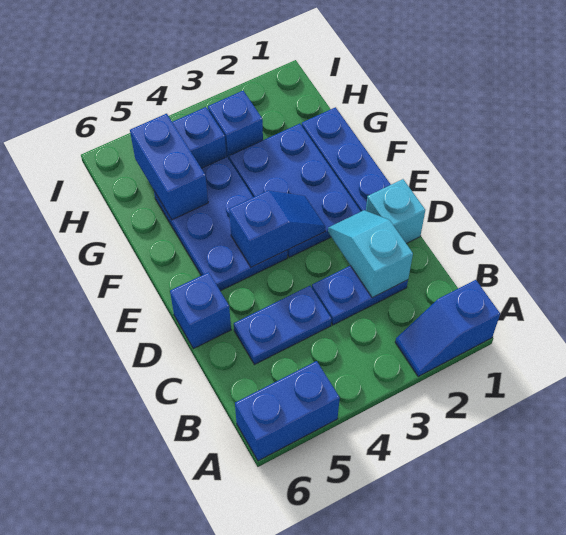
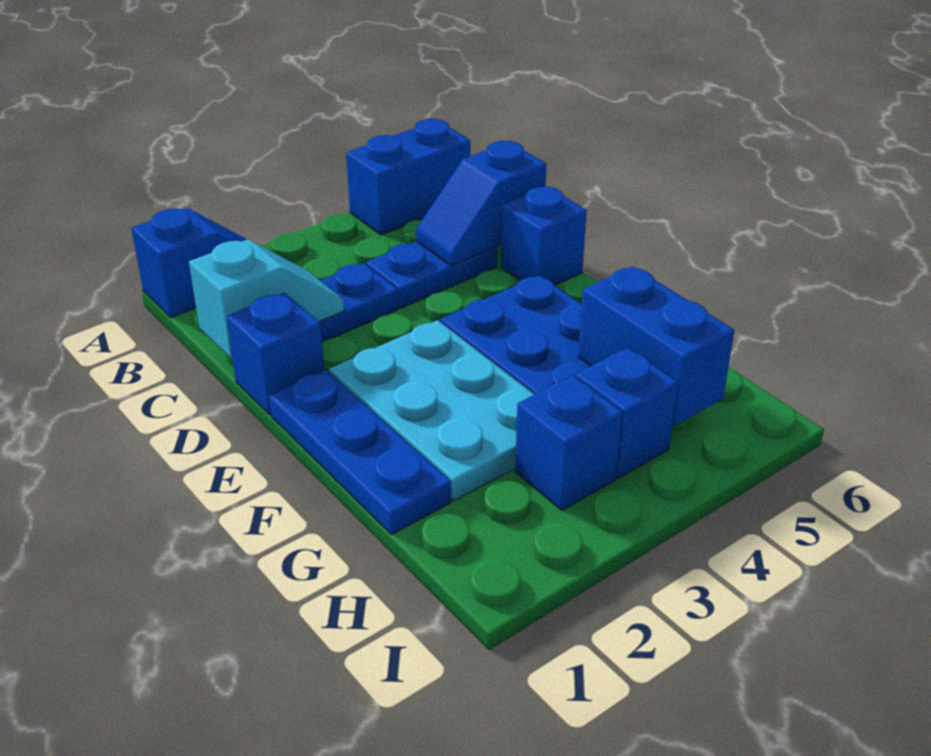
cyan 1x2 slope [328,210,413,298] -> cyan 1x2 slope turned to [189,239,344,359]
cyan 1x1 brick [366,179,425,244] -> blue 1x1 brick [227,293,324,415]
blue 2x3 plate [229,124,361,257] -> cyan 2x3 plate [329,320,534,501]
blue 1x2 slope [229,191,326,267] -> blue 1x2 slope moved to [416,141,547,266]

